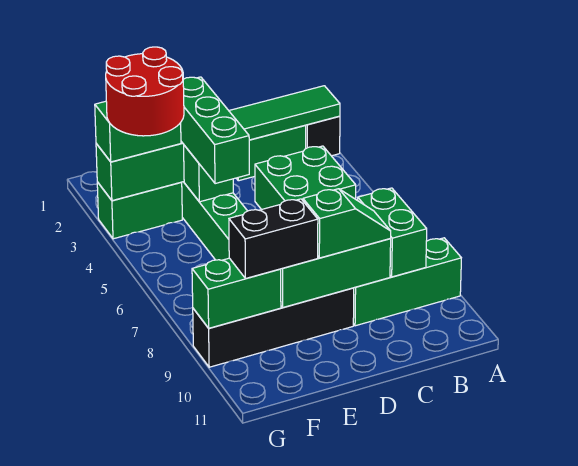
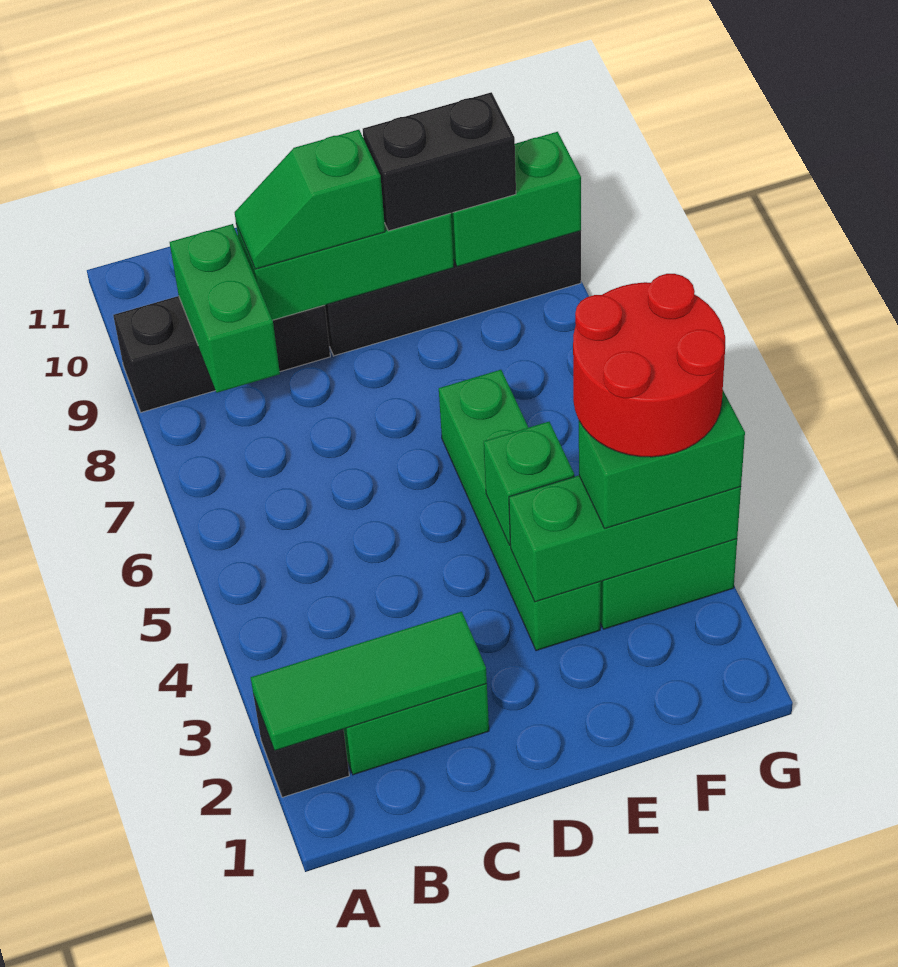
green 1x3 brick [353,238,461,326] -> black 1x3 brick [113,296,330,412]
green 2x2 brick [255,146,356,210] -> none
green 1x3 brick [181,77,249,184] -> none

